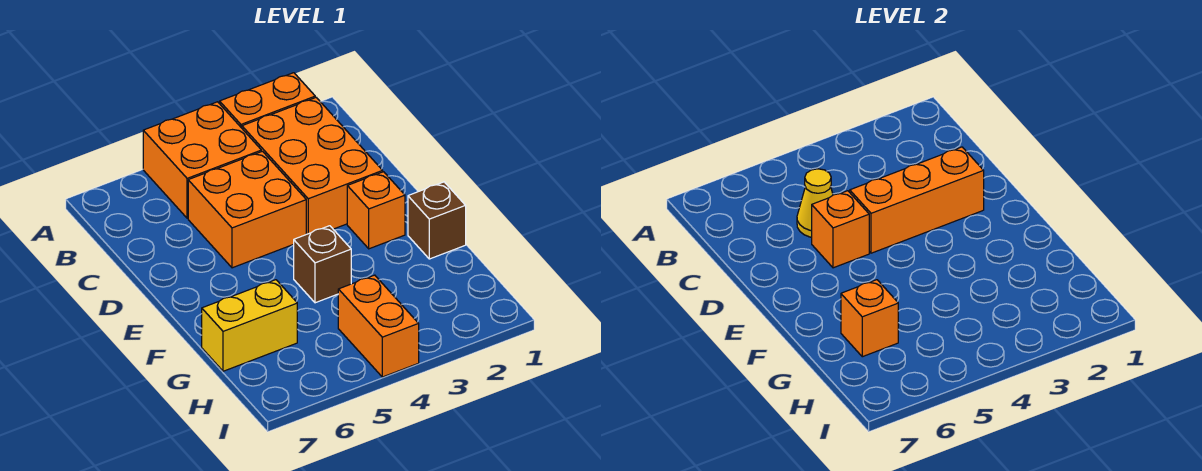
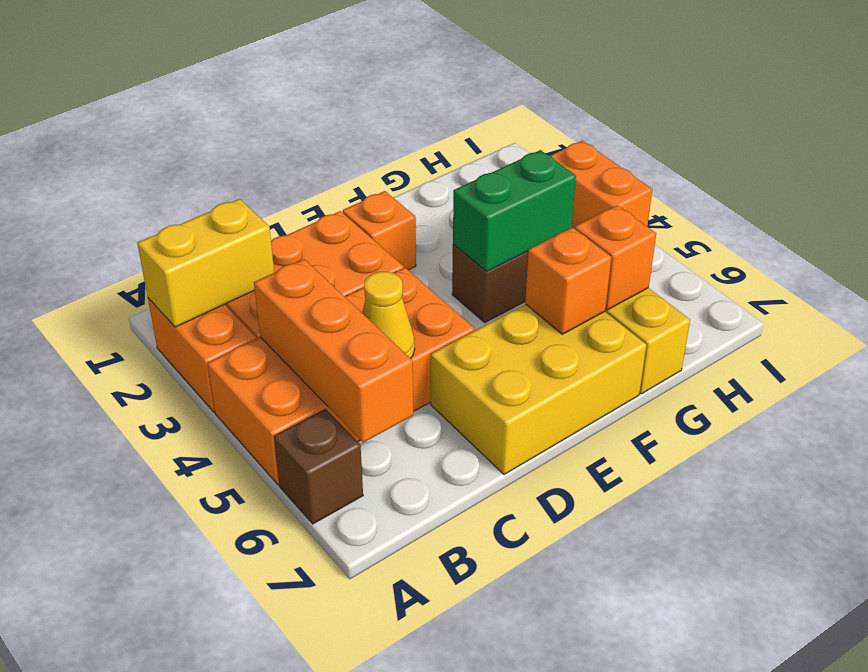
none -> yellow 1x2 brick [137,199,274,327]
orange 1x3 brick [850,147,984,253] -> orange 1x3 brick moved to [254,259,413,443]
orange 1x1 brick [812,191,869,268] -> orange 1x1 brick moved to [525,228,611,334]
none -> yellow 2x3 brick [431,304,646,475]
brown 1x1 brick [408,182,466,259] -> brown 1x1 brick moved to [274,409,363,524]
none -> green 1x2 brick [453,150,576,272]
orange 1x2 brick [338,275,419,377] -> orange 1x2 brick turned to [551,141,652,229]

